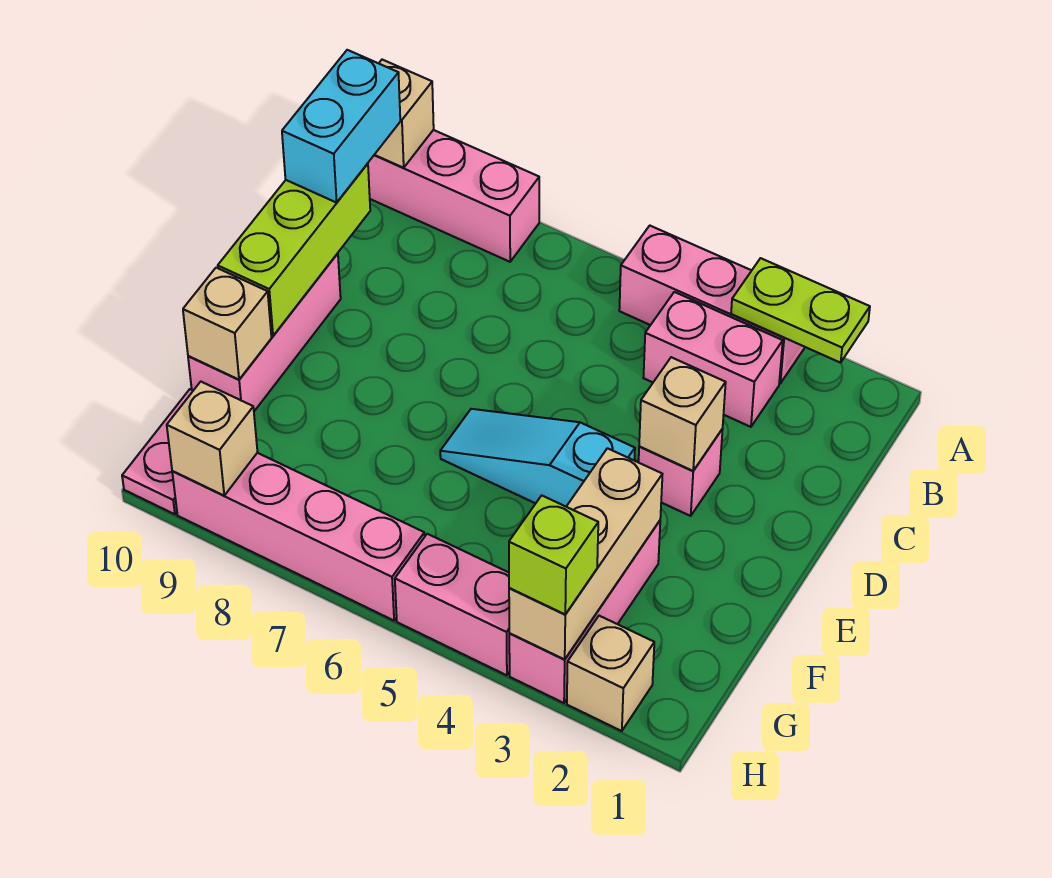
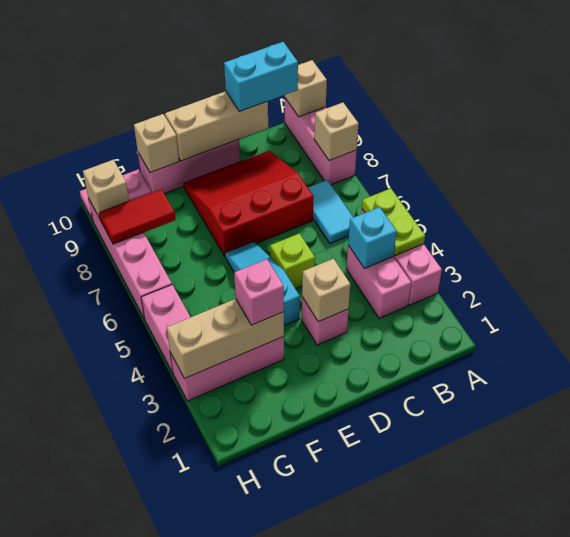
lime 1x2 plate [731,258,870,363] -> lime 1x2 plate moved to [362,188,425,256]
none -> cyan 1x1 brick [348,207,397,268]
none -> cyan 1x2 tile [308,180,353,244]
none -> red 3x3 slope [183,151,314,256]
lime 1x3 brick [218,164,370,336] -> tan 1x3 brick [165,91,268,161]
none -> pink 1x1 brick [234,259,284,325]
none -> red 1x2 tile [99,189,176,244]
tan 1x1 brick [567,616,654,731] -> tan 1x1 brick moved to [314,102,359,161]
lime 1x1 brick [509,495,598,614] -> lime 1x1 brick moved to [270,233,315,289]

